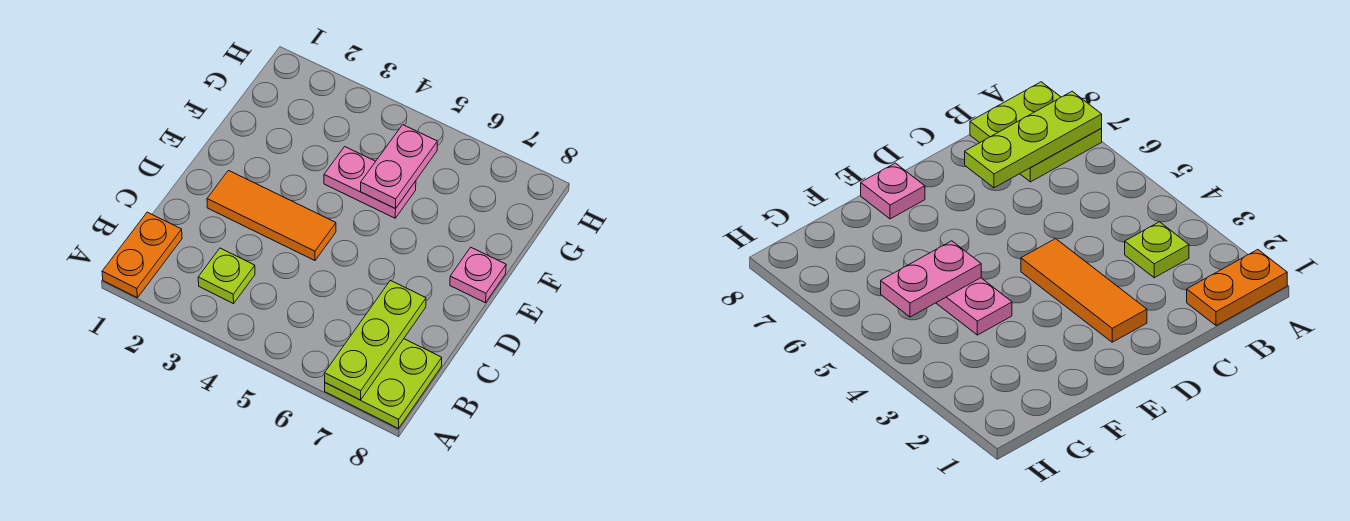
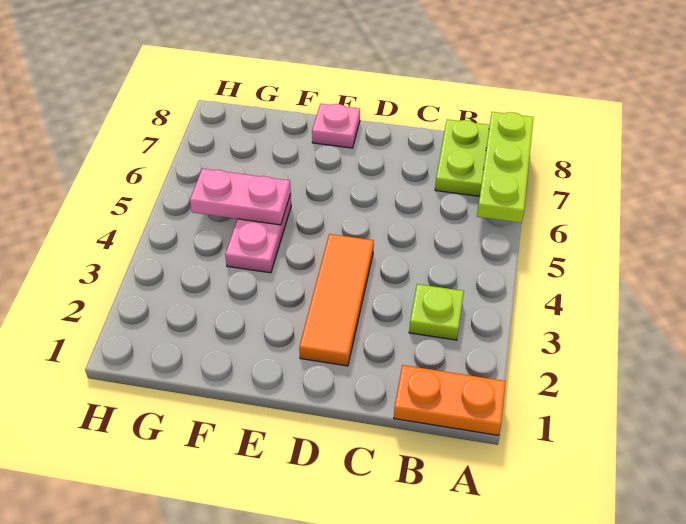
lime 1x3 plate [324,280,426,400] -> lime 1x3 plate turned to [477,112,534,223]

